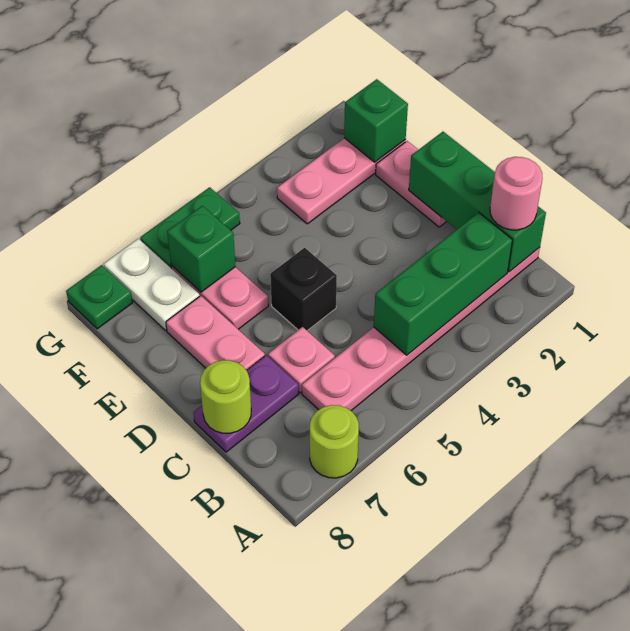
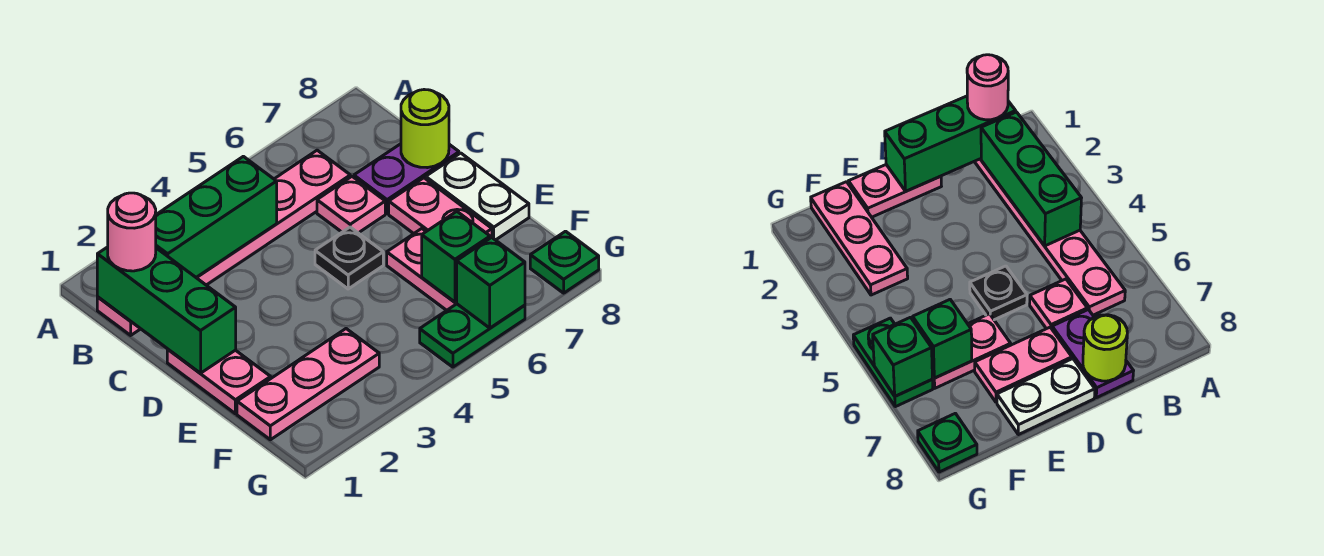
lime 1x1 round brick [310,405,359,478] -> none
black 1x1 brick [270,248,337,331] -> black 1x1 plate [315,227,383,289]
green 1x1 brick [344,79,408,162] -> green 1x1 brick moved to [457,237,525,328]
white 1x2 plate [104,239,200,330] -> white 1x2 plate moved to [426,153,529,240]

